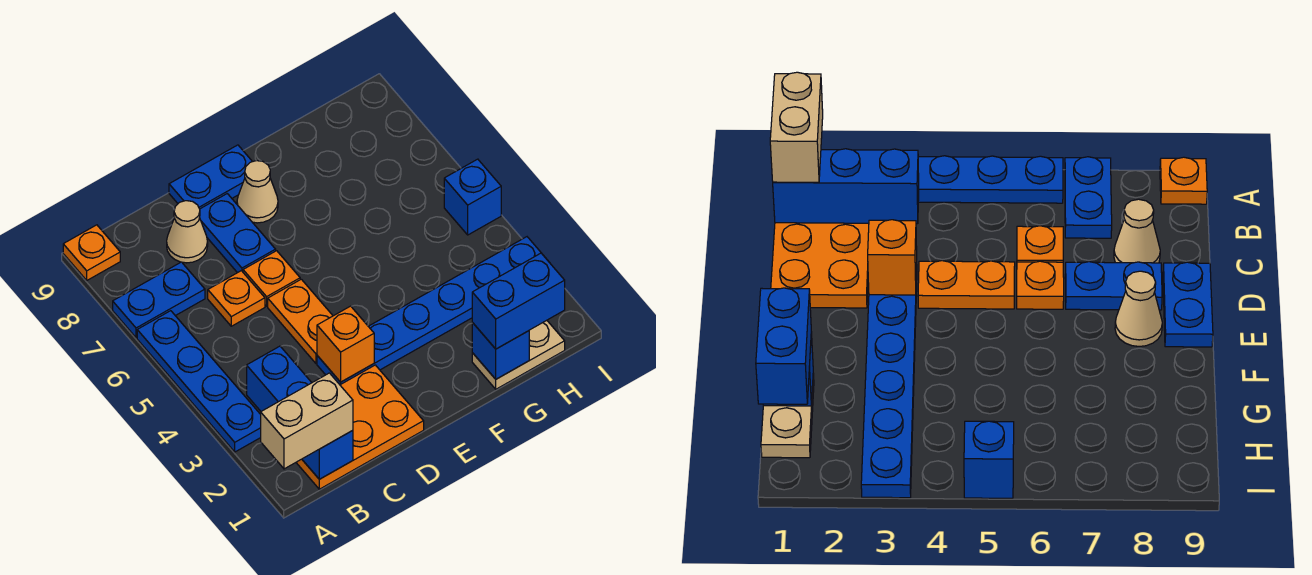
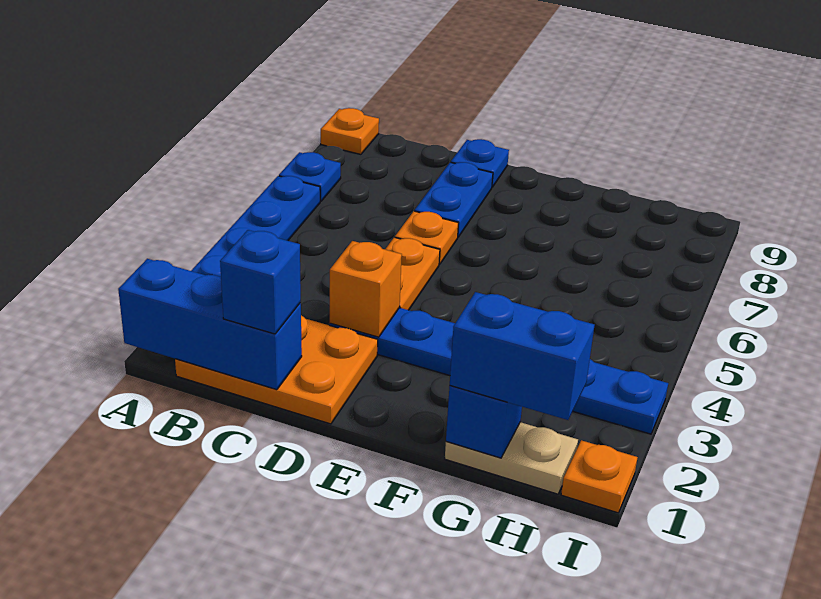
tan 1x2 brick [261,373,353,469] -> none
blue 1x2 plate [113,262,205,338] -> blue 1x1 plate [279,152,341,201]
blue 1x3 brick [247,346,353,479] -> blue 1x3 brick turned to [118,259,302,390]
orange 1x1 plate [208,271,265,326] -> orange 1x1 plate moved to [561,440,638,513]
tan 1x1 cone [167,201,208,263] -> none
blue 1x2 plate [169,145,252,209] -> blue 1x1 plate [451,139,509,187]
tan 1x1 cone [237,161,278,223] -> none
blue 1x1 brick [444,159,501,235] -> blue 1x1 brick moved to [220,230,301,334]

